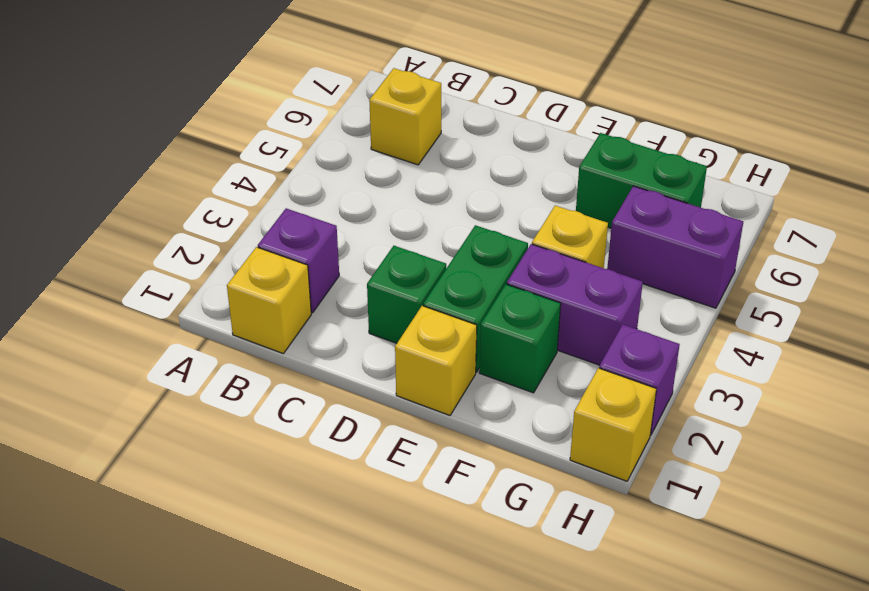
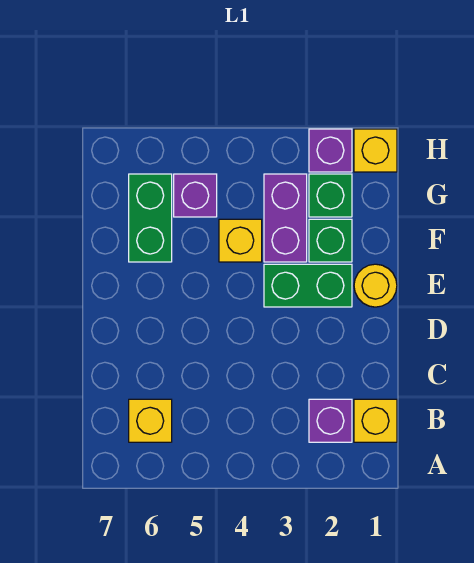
green 1x1 brick [367,246,446,343] -> green 1x1 brick moved to [309,174,352,217]
yellow 1x1 brick [395,306,477,415] -> yellow 1x1 round brick [354,264,397,307]
purple 1x2 brick [607,186,743,308] -> purple 1x1 brick [174,174,217,217]

